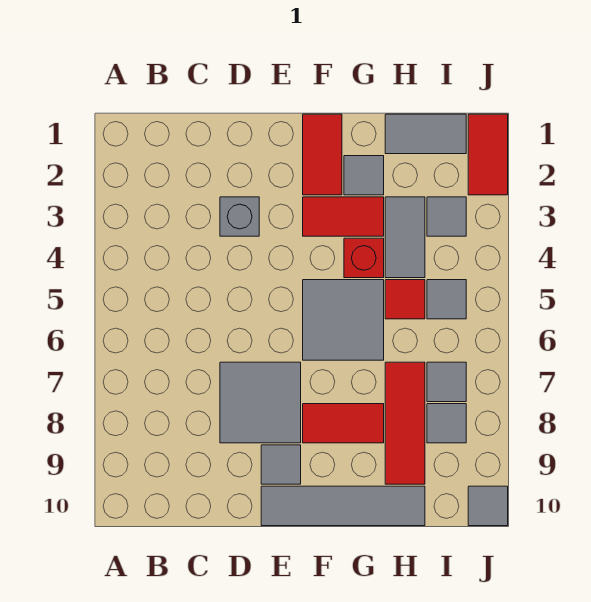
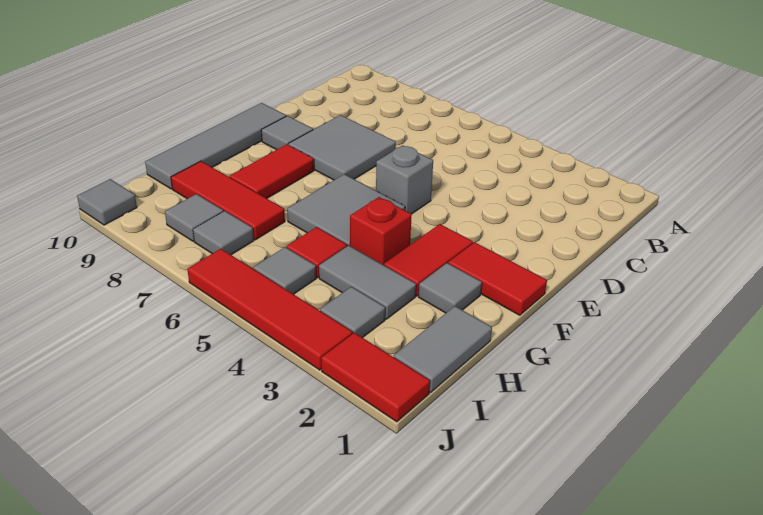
grey 1x1 brick [220,197,259,236] -> grey 1x1 brick moved to [376,145,433,214]
none -> red 1x4 tile [187,249,352,370]

